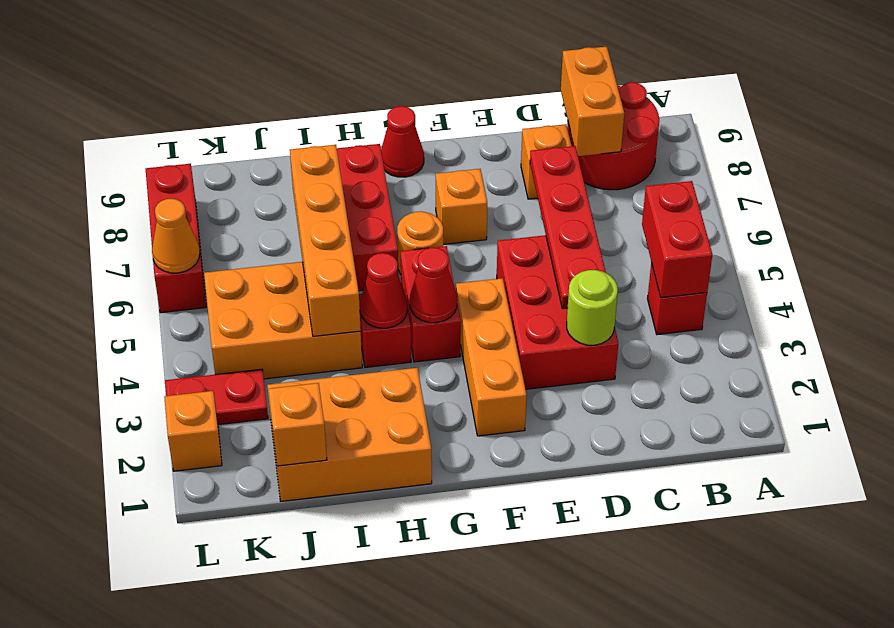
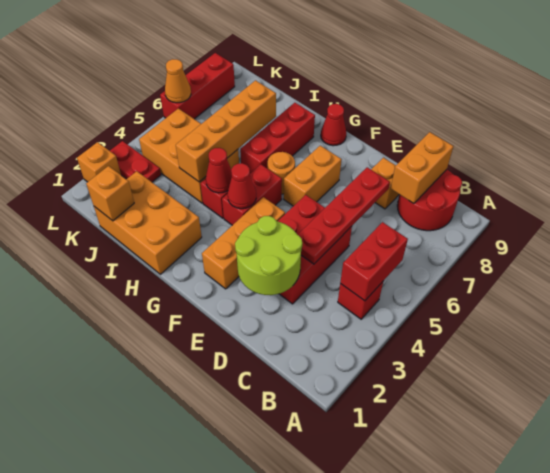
lime 1x1 round brick [567,270,618,345] -> lime 2x2 round brick [235,216,302,295]
orange 1x1 brick [436,169,487,244] -> orange 1x2 brick [284,146,342,206]

